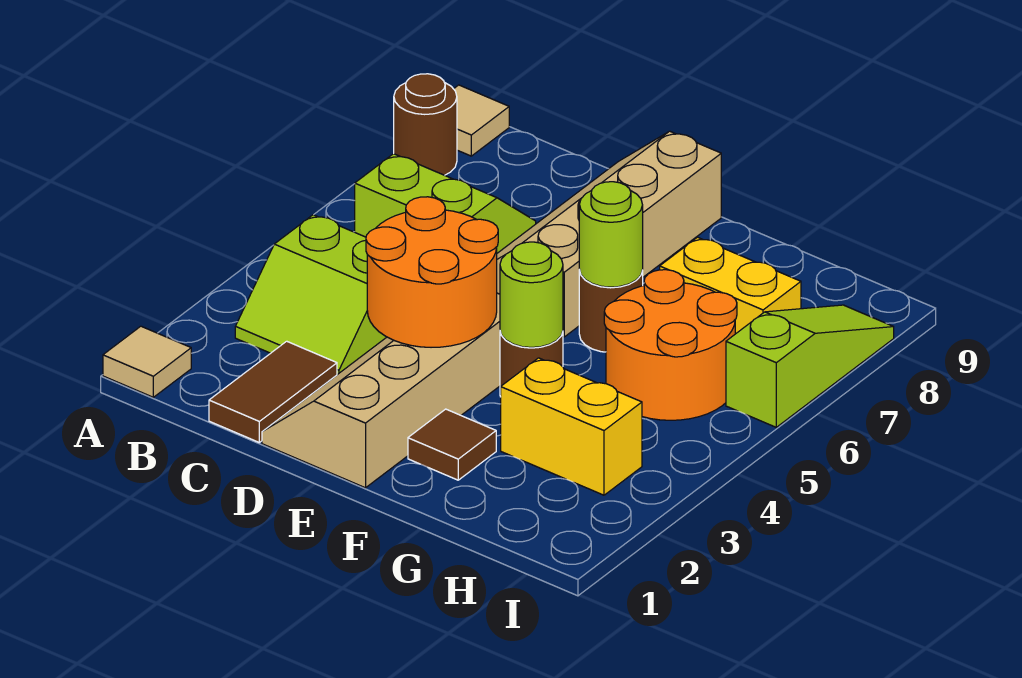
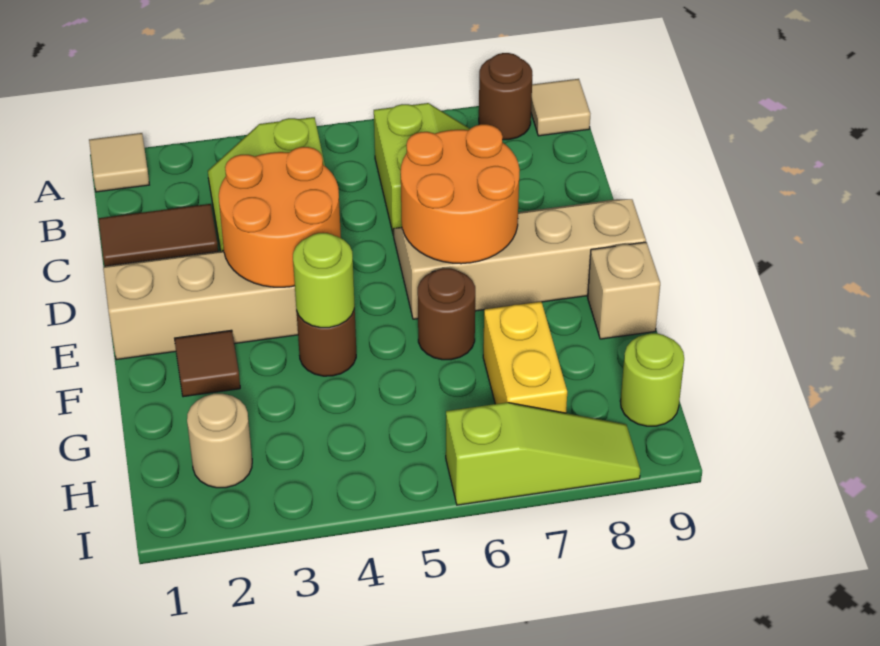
lime 1x1 round brick [579,182,643,287] -> lime 1x1 round brick moved to [620,333,684,426]
none -> tan 1x1 brick [588,242,660,339]
yellow 1x2 brick [501,358,642,495] -> none
orange 2x2 round brick [604,270,737,420] -> orange 2x2 round brick moved to [401,124,520,264]
none -> tan 1x1 round brick [187,394,252,488]

